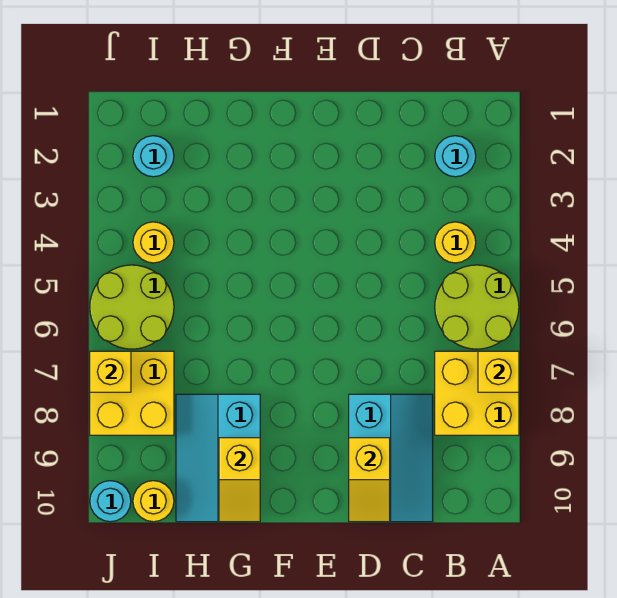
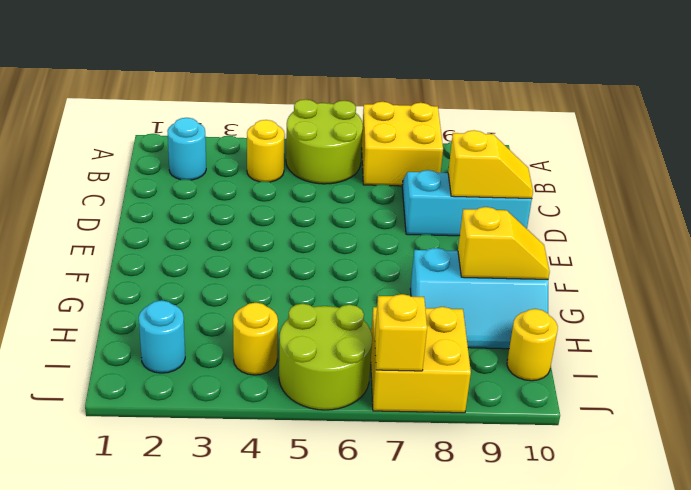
yellow 1x1 brick [478,351,519,392] -> none
cyan 1x1 round brick [90,481,131,522] -> none

